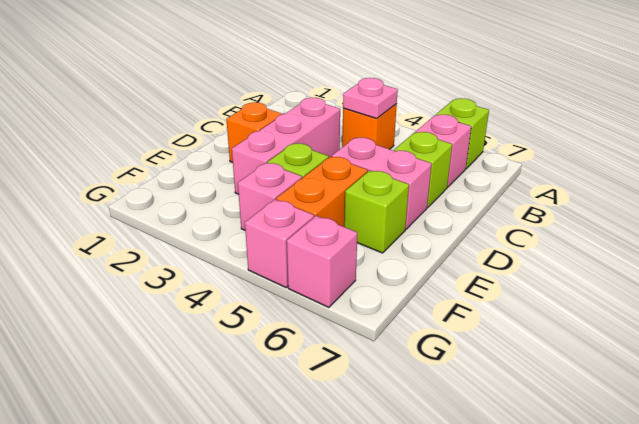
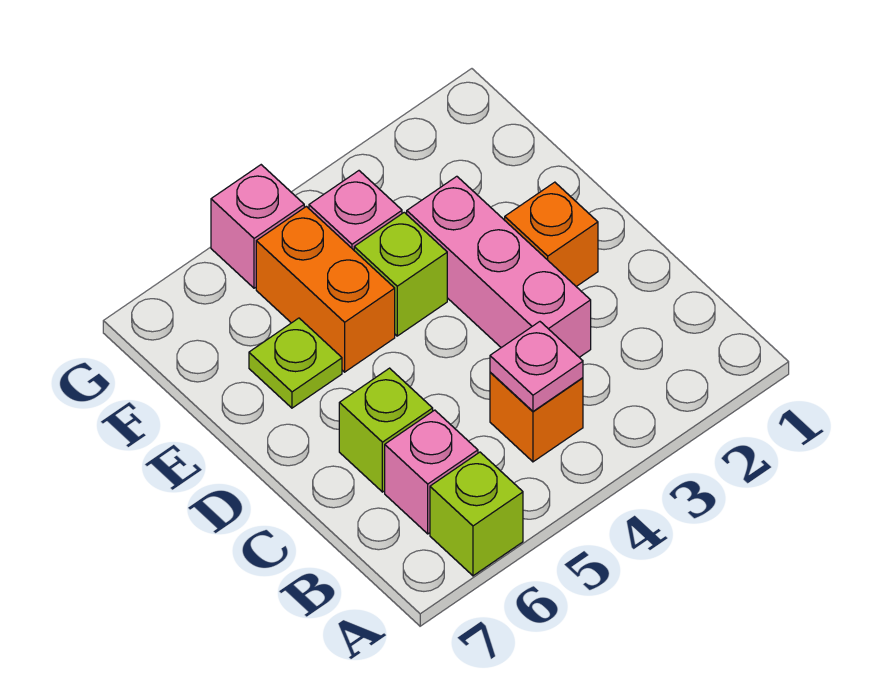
pink 1x2 brick [332,138,431,229] -> none
lime 1x1 brick [344,170,409,253] -> lime 1x1 plate [249,318,342,408]
pink 1x1 brick [287,216,357,307] -> none

